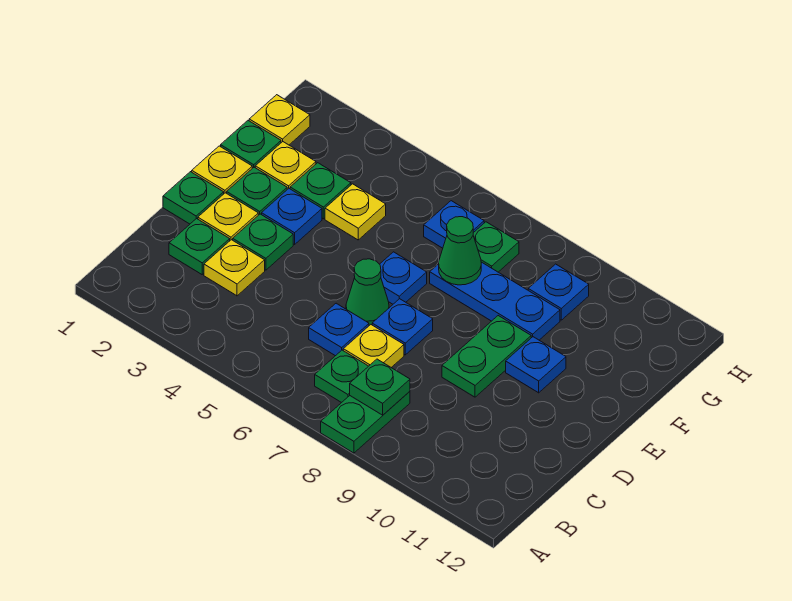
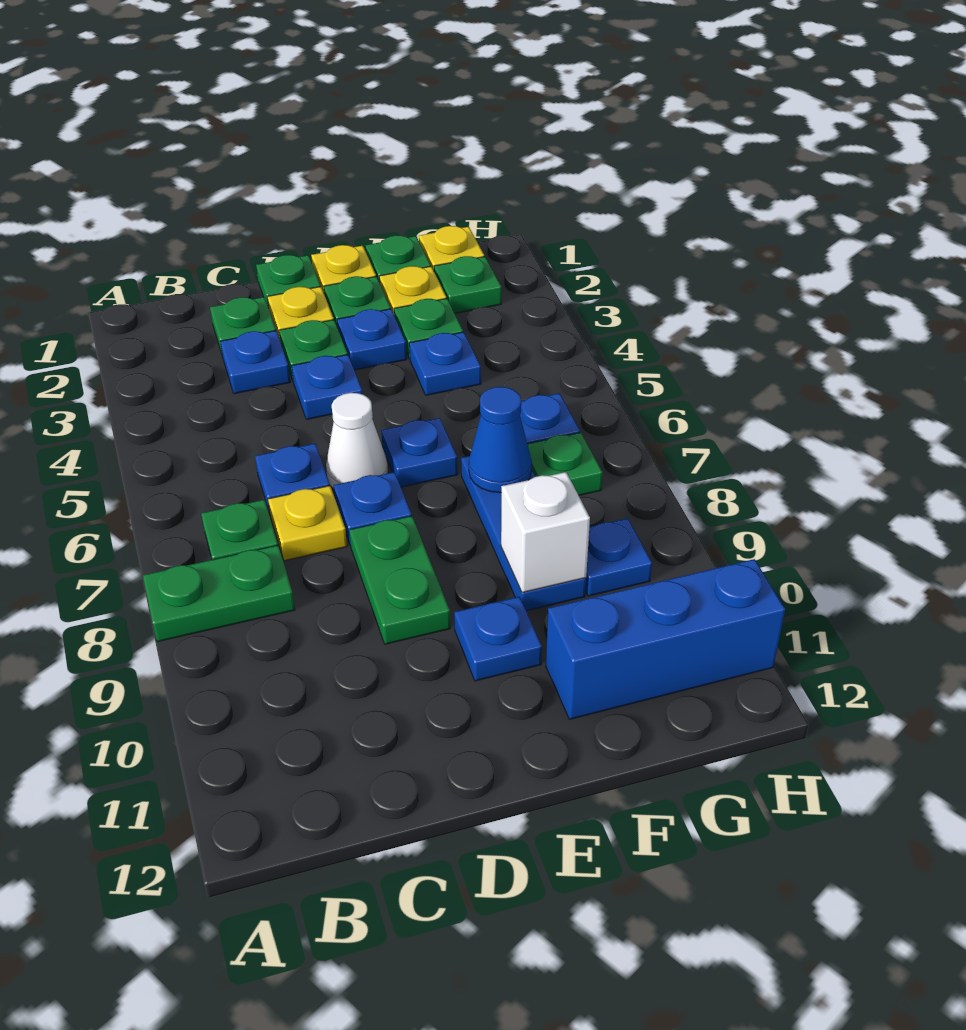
green 1x1 plate [350,359,410,415] -> green 1x1 plate moved to [434,256,501,313]
yellow 1x1 plate [204,240,265,296] -> blue 1x1 plate [220,331,290,394]
none -> blue 1x1 plate [292,355,362,420]
green 1x1 cone [346,259,389,325] -> white 1x1 cone [326,393,388,489]
green 1x2 plate [442,316,531,397] -> green 1x2 plate turned to [349,516,450,644]
yellow 1x1 plate [325,184,386,240] -> blue 1x1 plate [409,332,481,395]
green 1x1 cone [439,217,481,285] -> blue 1x1 cone [469,387,532,493]
none -> white 1x1 brick [501,472,590,593]
none -> blue 1x3 brick [546,559,785,719]

